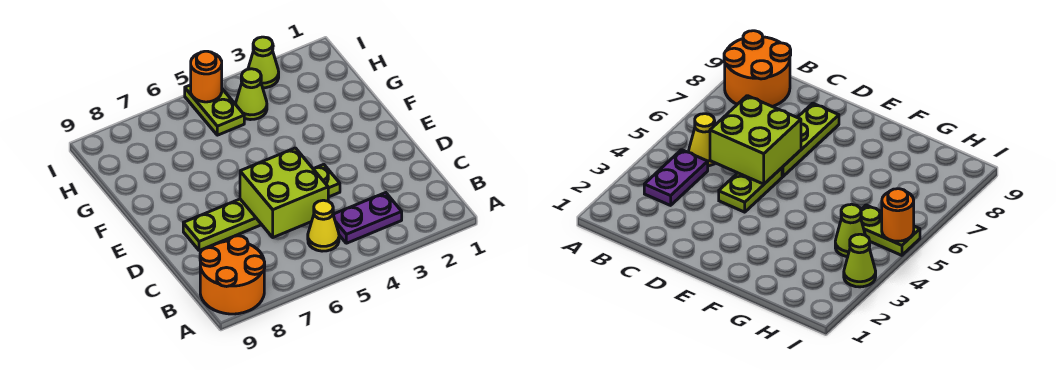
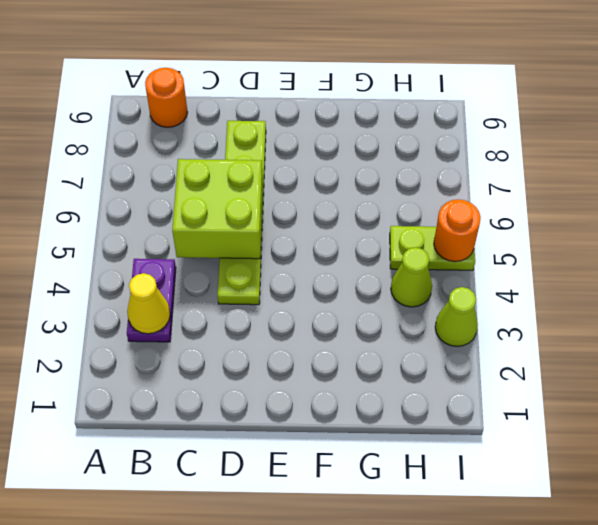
orange 2x2 round brick [200,236,265,314] -> orange 1x1 round brick [145,68,188,127]
yellow 1x1 cone [308,200,339,251] -> yellow 1x1 cone moved to [127,273,170,334]

